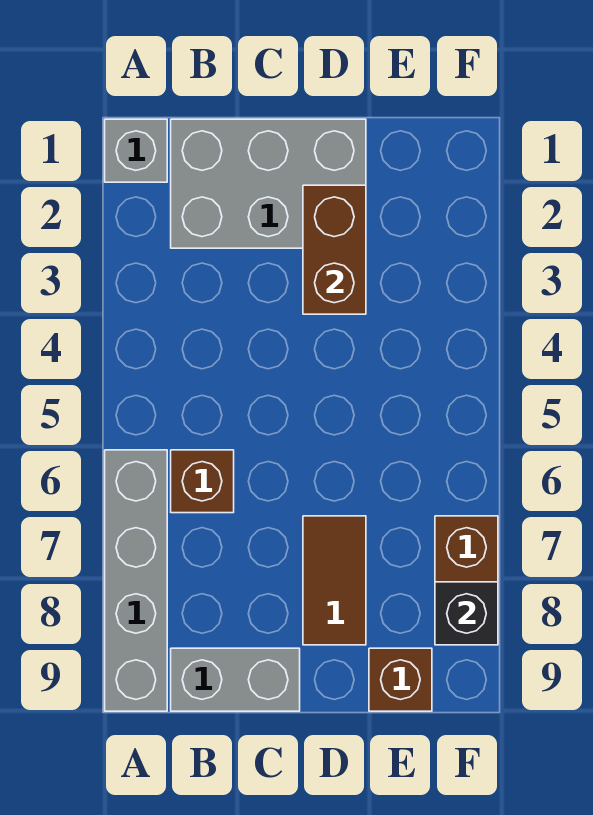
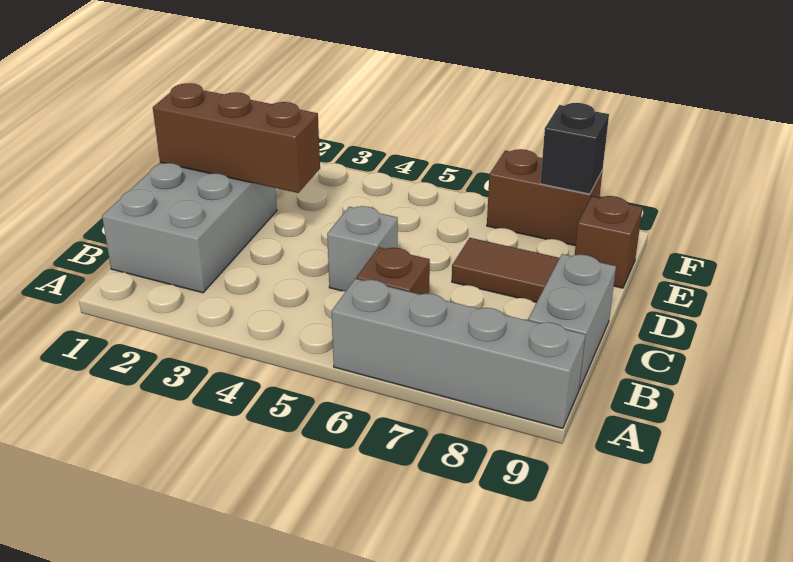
grey 1x1 brick [105,119,167,182] -> grey 1x1 brick moved to [327,206,398,291]
brown 1x2 brick [303,185,366,314] -> brown 1x3 brick [153,83,320,193]

